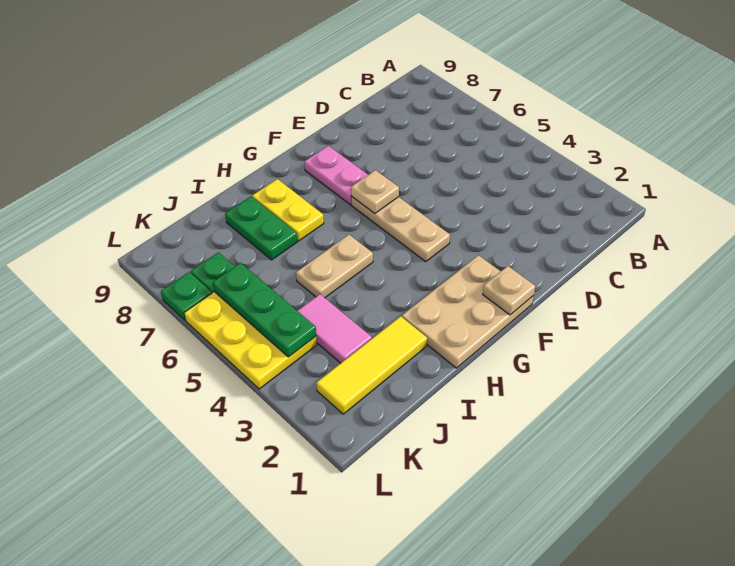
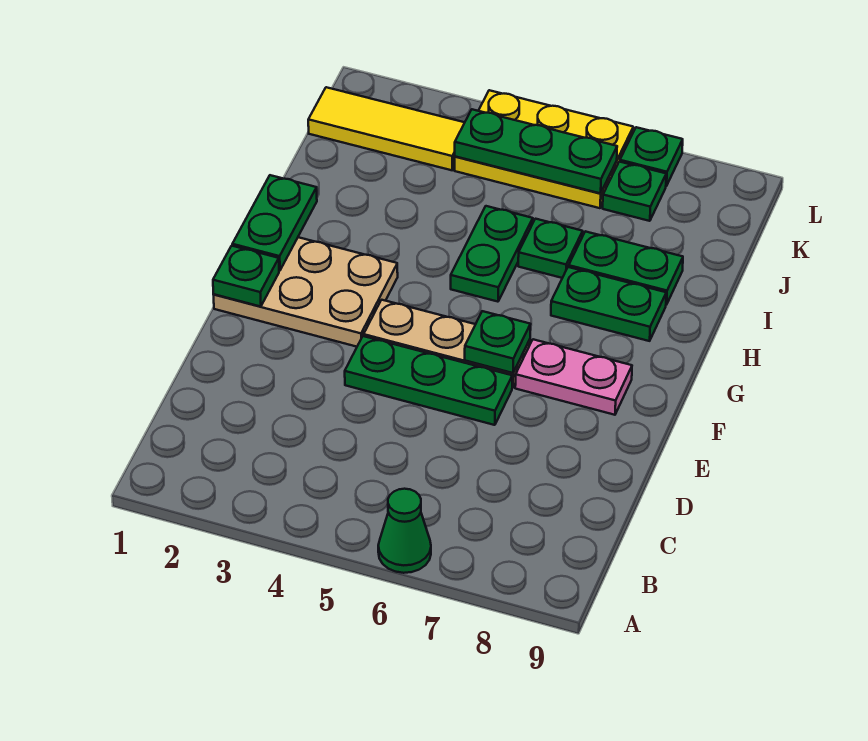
none -> green 1x1 cone [378,489,431,573]
none -> green 1x3 plate [345,336,512,425]
tan 2x3 plate [402,255,533,368] -> tan 2x3 plate turned to [214,237,398,347]
tan 1x1 plate [483,266,535,315] -> green 1x1 plate [213,246,279,307]
tan 1x1 plate [351,170,399,214] -> green 1x1 plate [465,311,531,373]
none -> green 1x2 plate [232,175,317,271]
tan 1x2 plate [296,235,373,298] -> green 1x2 plate [451,206,533,302]
yellow 1x2 plate [252,179,324,241] -> green 1x2 plate [551,267,666,341]
yellow 1x3 tile [317,316,427,414] -> yellow 1x3 tile turned to [308,87,465,170]
none -> green 1x1 plate [518,219,583,278]
pink 1x2 tile [298,294,372,363] -> none

